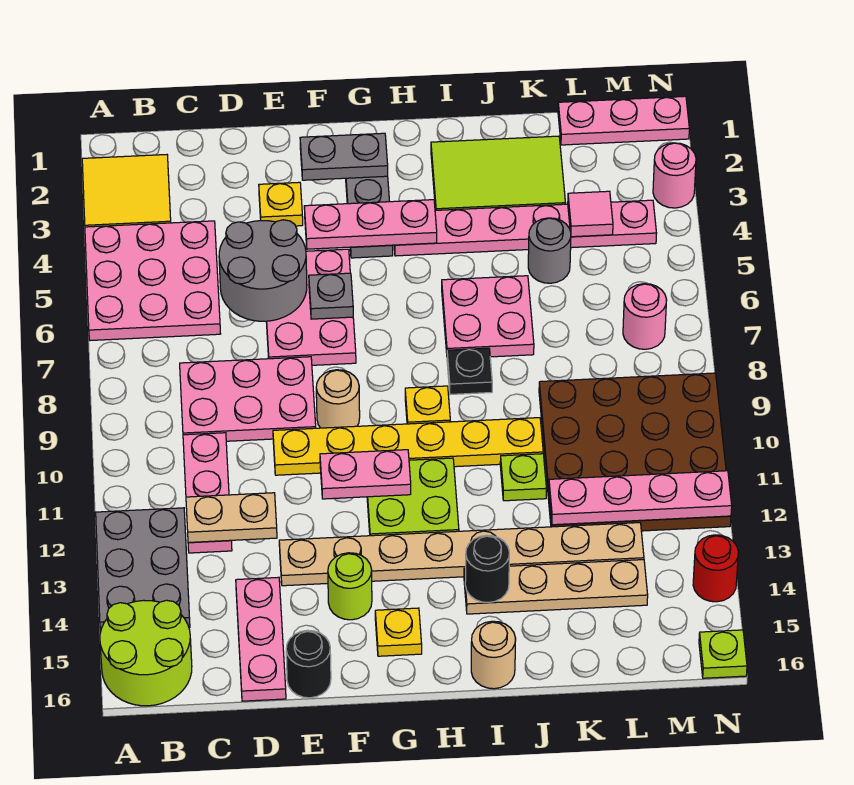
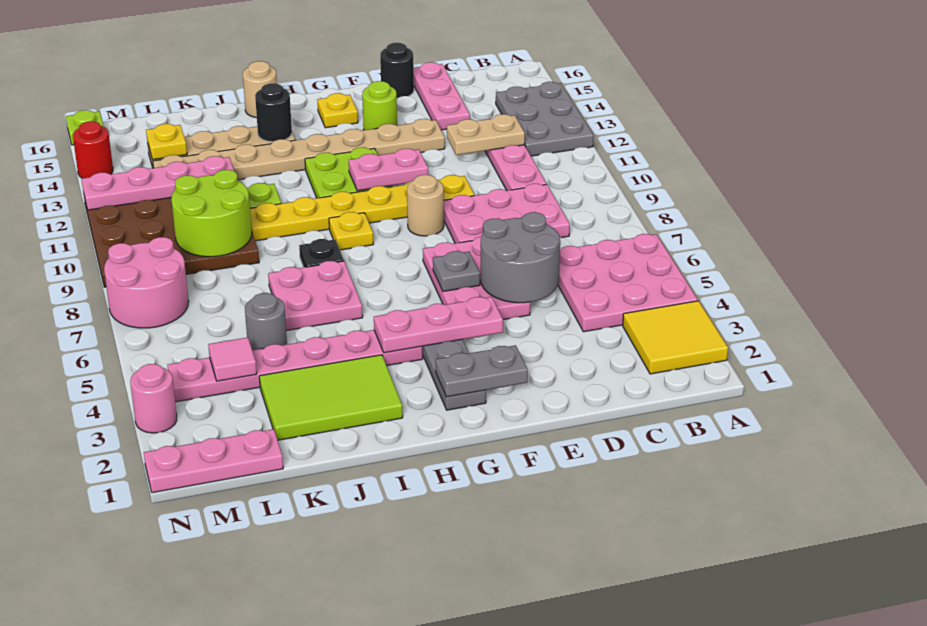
lime 2x2 round brick [100,600,192,706] -> lime 2x2 round brick moved to [171,170,252,257]
yellow 1x1 plate [259,182,303,226] -> yellow 1x1 plate moved to [146,124,187,160]
pink 1x1 round brick [623,284,667,349] -> pink 2x2 round brick [104,237,189,328]

